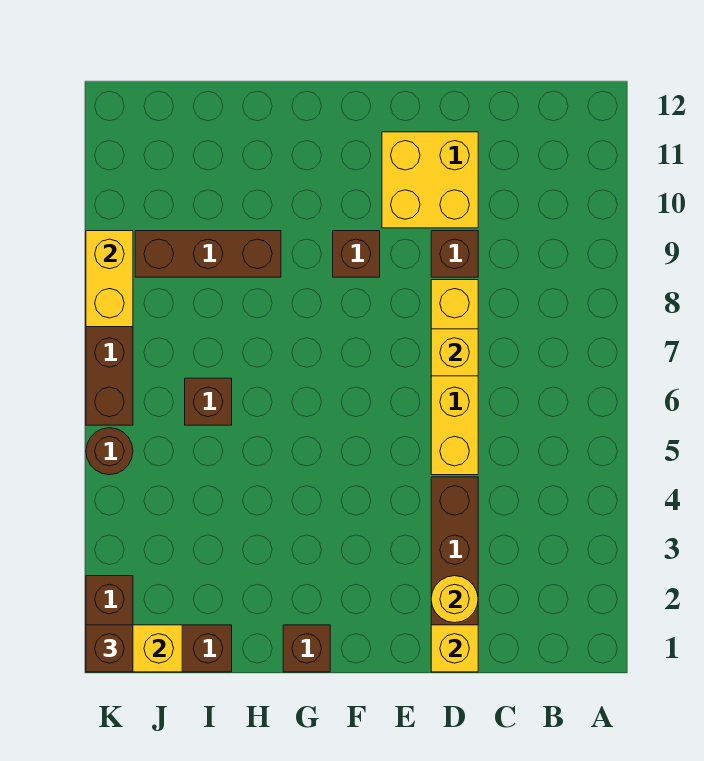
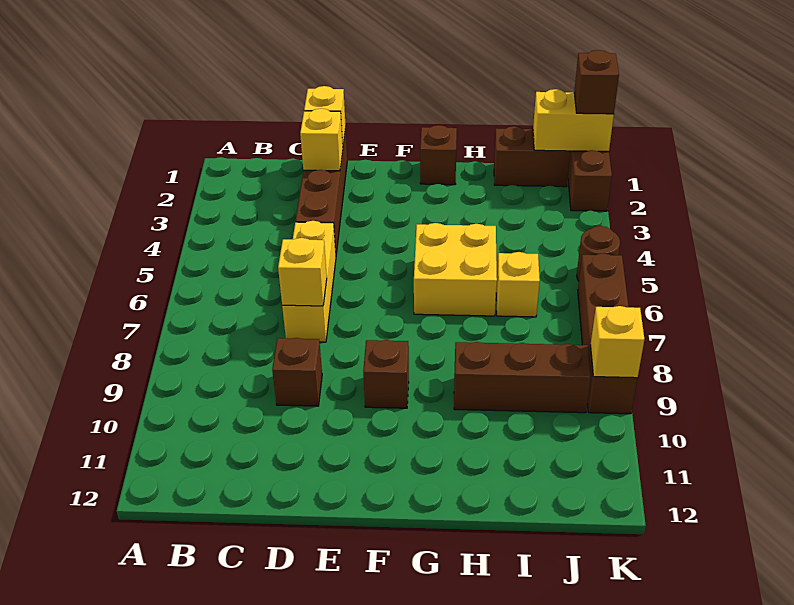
yellow 1x1 round brick [431,576,478,623] -> yellow 1x1 brick [300,108,343,171]
yellow 1x4 brick [431,280,478,475] -> yellow 1x3 brick [282,221,336,342]
yellow 2x2 brick [382,132,478,228] -> yellow 2x2 brick moved to [414,223,497,316]
brown 1x1 brick [185,378,232,425] -> yellow 1x1 brick [496,252,540,317]
yellow 1x2 brick [86,231,133,327] -> yellow 1x1 brick [591,306,644,378]

